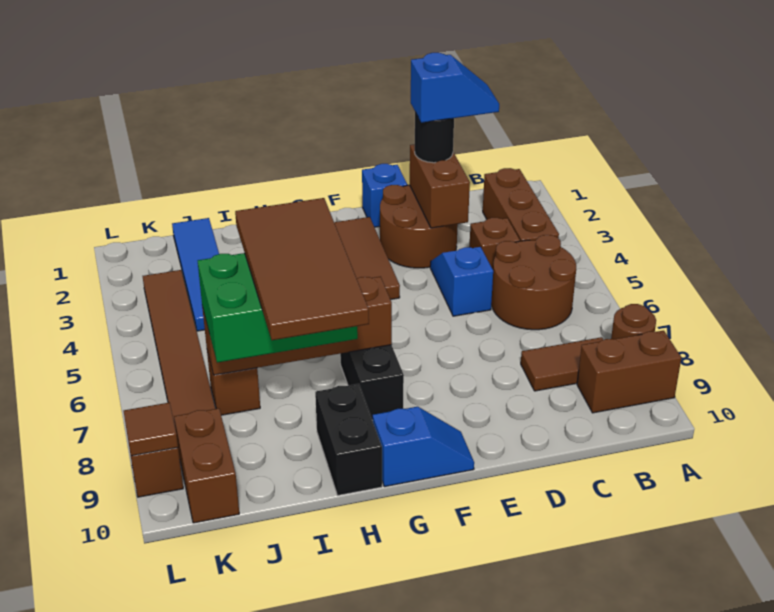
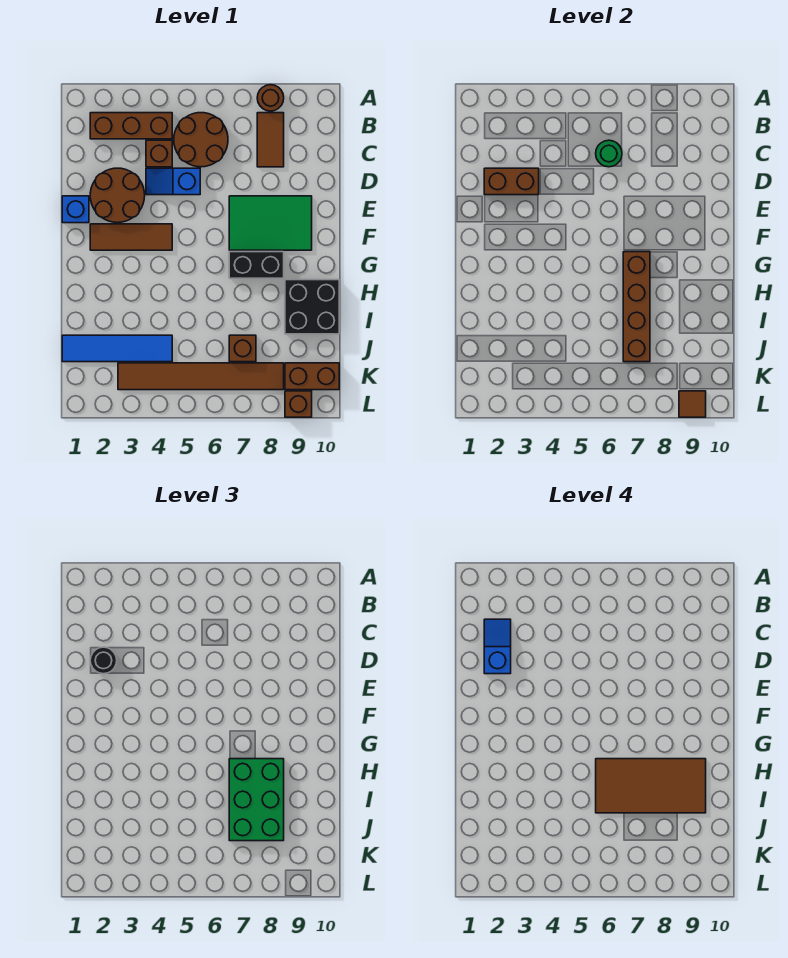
brown 1x2 brick [577,331,681,413] -> none
none -> green 1x1 round brick [596,140,622,167]
none -> green 2x3 tile [229,196,312,250]
blue 1x2 slope [373,407,474,487] -> none
black 1x2 brick [315,384,382,495] -> black 2x2 brick [285,280,339,334]

